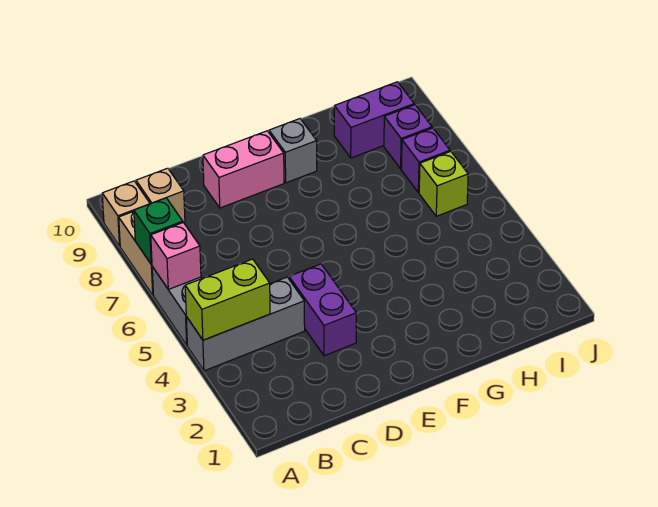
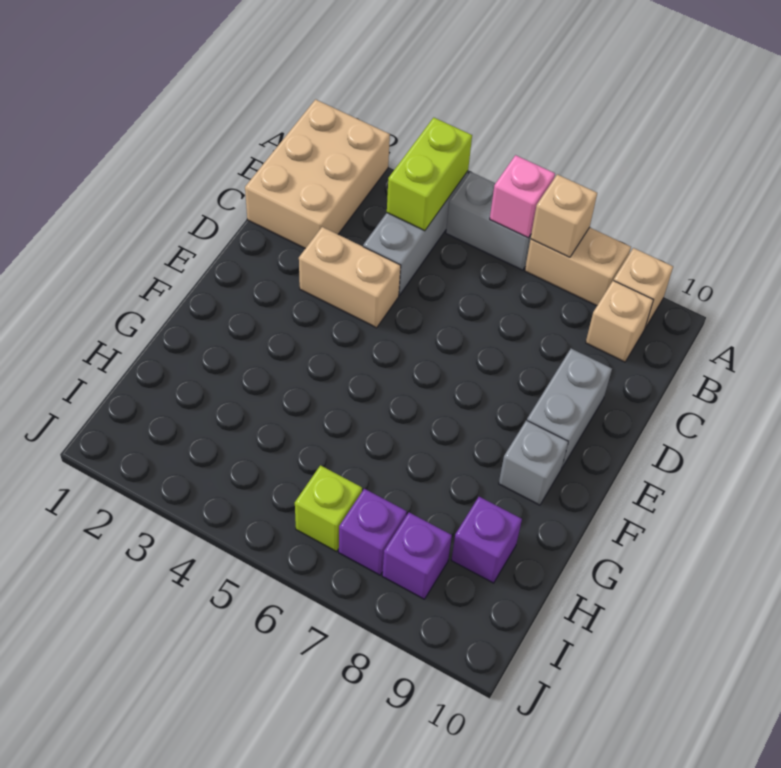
none -> tan 2x3 brick [245,99,390,248]
green 1x1 brick [134,198,183,265] -> tan 1x1 brick [531,174,597,257]
purple 1x2 brick [289,264,356,356] -> tan 1x2 brick [299,227,401,328]
pink 1x2 brick [203,131,284,208] -> grey 1x2 brick [527,349,612,467]
purple 1x2 brick [334,82,414,158] -> purple 1x1 brick [451,497,522,583]

